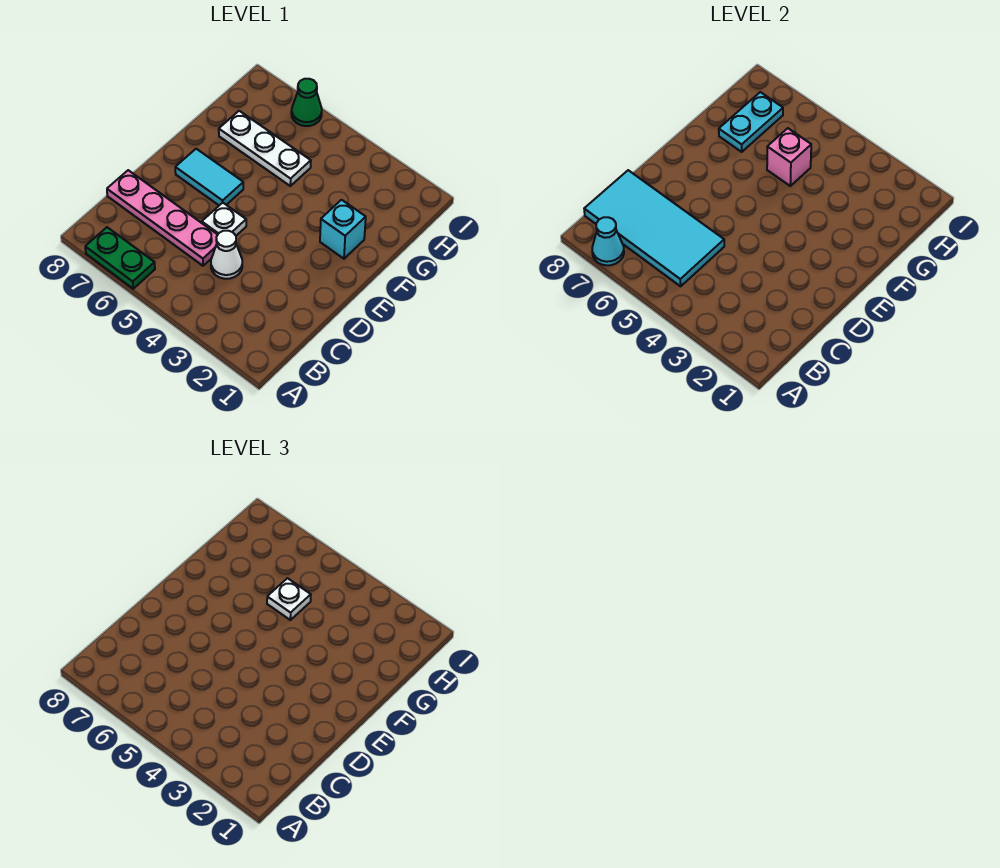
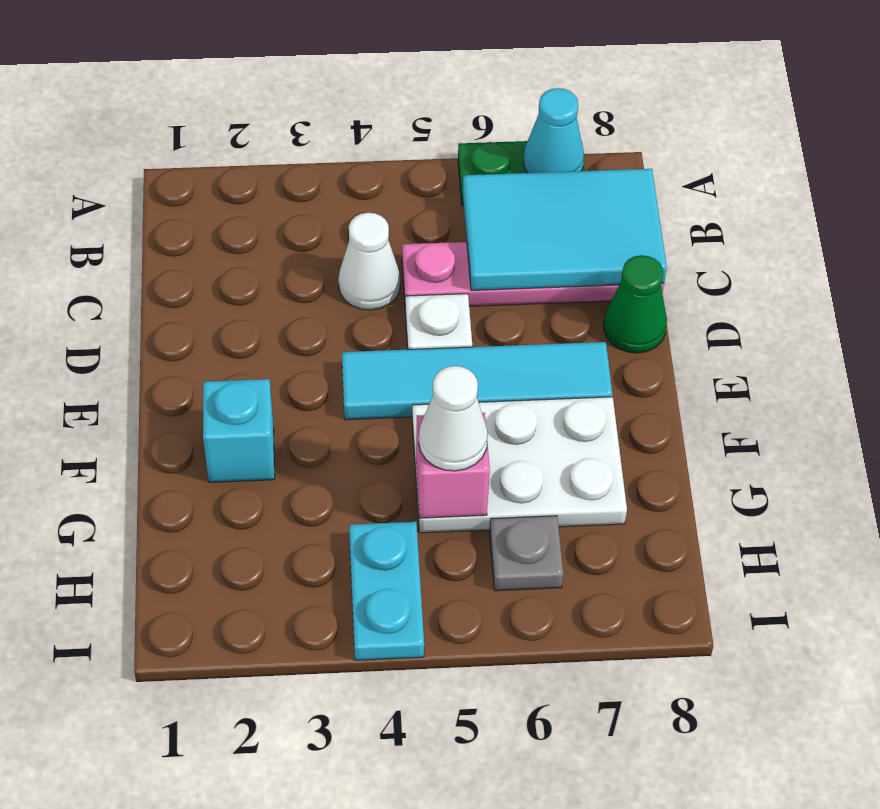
cyan 2x4 tile [584,170,724,286] -> cyan 2x3 tile [462,169,667,290]
cyan 1x2 tile [175,149,243,205] -> cyan 1x4 tile [342,342,612,420]
white 1x3 plate [219,111,311,186] -> white 2x3 plate [412,397,627,533]
white 1x1 plate [267,578,311,620] -> white 1x1 cone [419,366,488,471]
cyan 1x2 plate [719,92,783,152] -> cyan 1x2 plate moved to [349,522,424,660]
none -> grey 1x1 plate [489,516,563,591]
green 1x1 cone [291,79,322,126] -> green 1x1 cone moved to [604,255,667,353]

